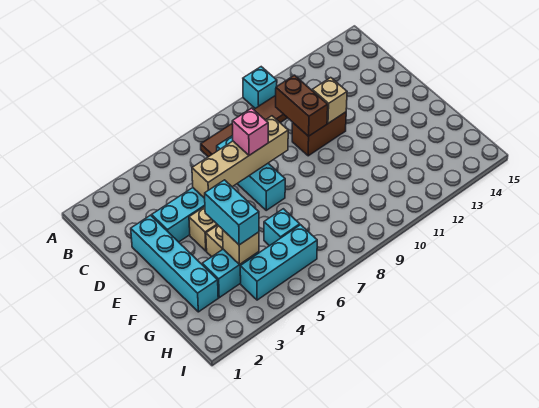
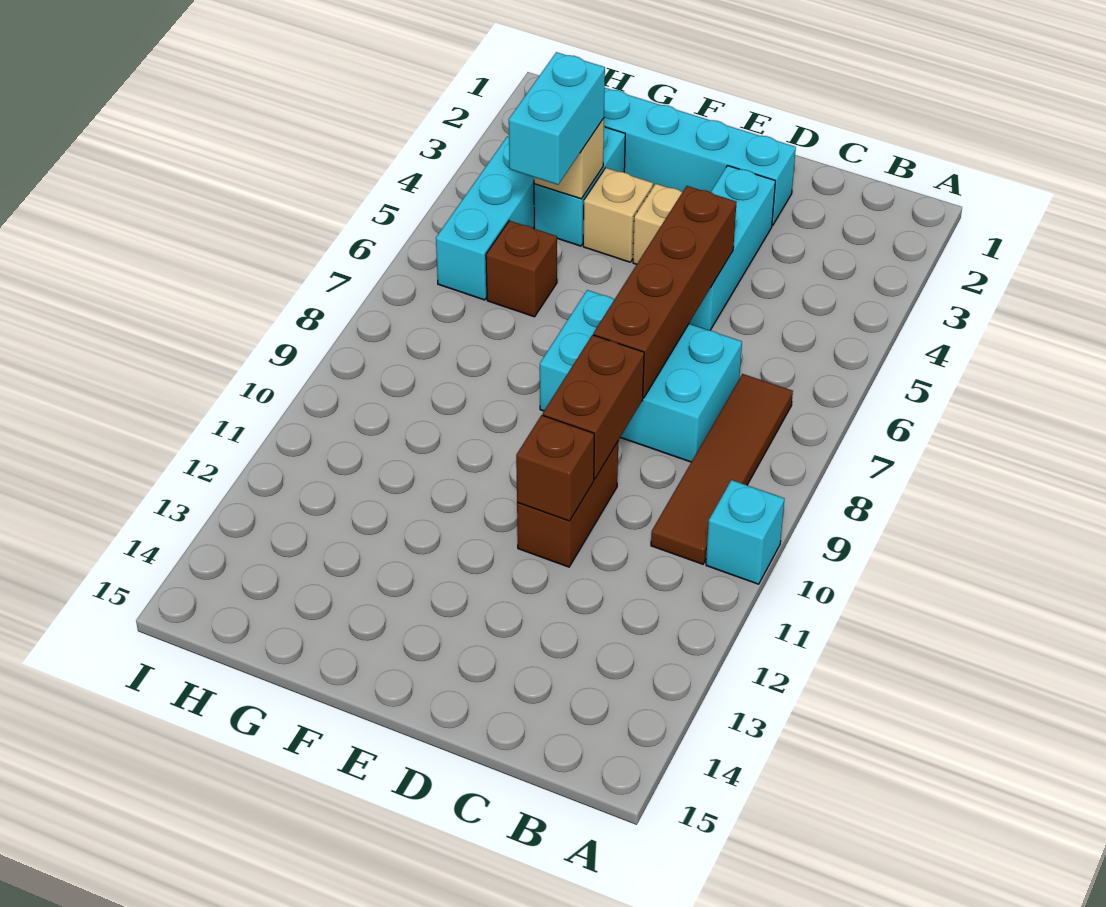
cyan 1x3 brick [217,135,285,210] -> cyan 2x3 brick [540,290,742,462]
brown 1x2 brick [276,75,328,136] -> brown 1x2 brick turned to [543,335,644,479]
tan 1x4 brick [192,116,288,198] -> brown 1x4 brick [593,186,737,398]
pink 1x1 brick [232,108,268,155] -> none
tan 1x1 brick [312,78,347,123] -> brown 1x1 brick [516,415,594,521]
cyan 1x2 brick [205,180,259,245] -> cyan 1x2 brick turned to [509,52,605,185]
cyan 1x1 brick [264,209,300,246] -> brown 1x1 brick [486,221,557,317]

